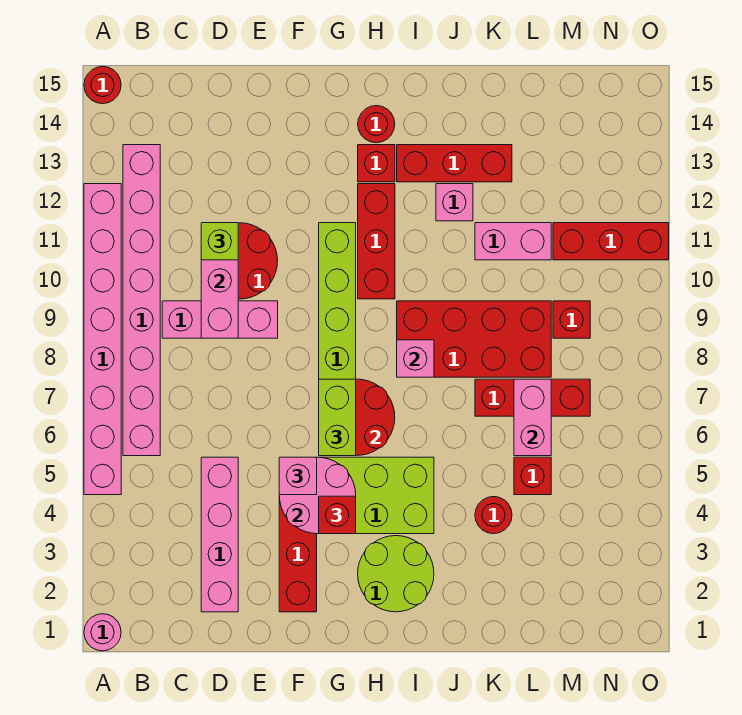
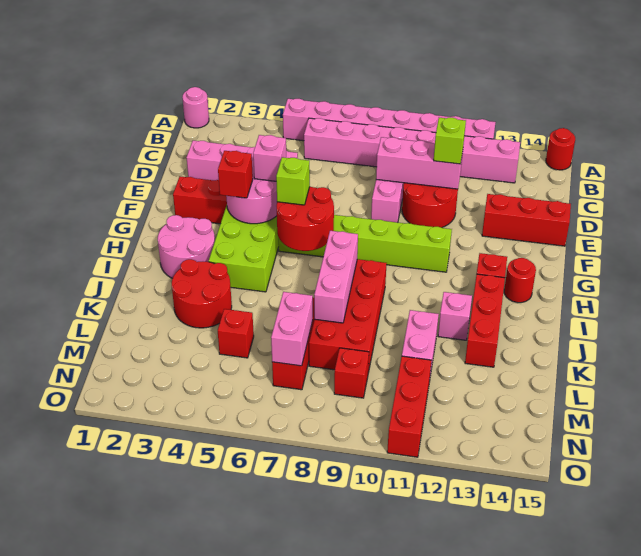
lime 1x2 brick [319,379,356,456] -> lime 1x1 brick [276,157,310,205]
lime 2x2 round brick [358,536,434,612] -> pink 2x2 round brick [158,215,215,278]
red 1x3 brick [358,184,395,299] -> red 1x3 brick moved to [482,194,571,246]
pink 1x1 brick [397,340,434,377] -> pink 1x3 brick [314,231,358,323]
red 1x1 round brick [475,497,512,534] -> red 2x2 round brick [172,259,232,328]
pink 1x2 brick [514,379,551,456] -> pink 1x2 brick turned to [271,292,313,366]

